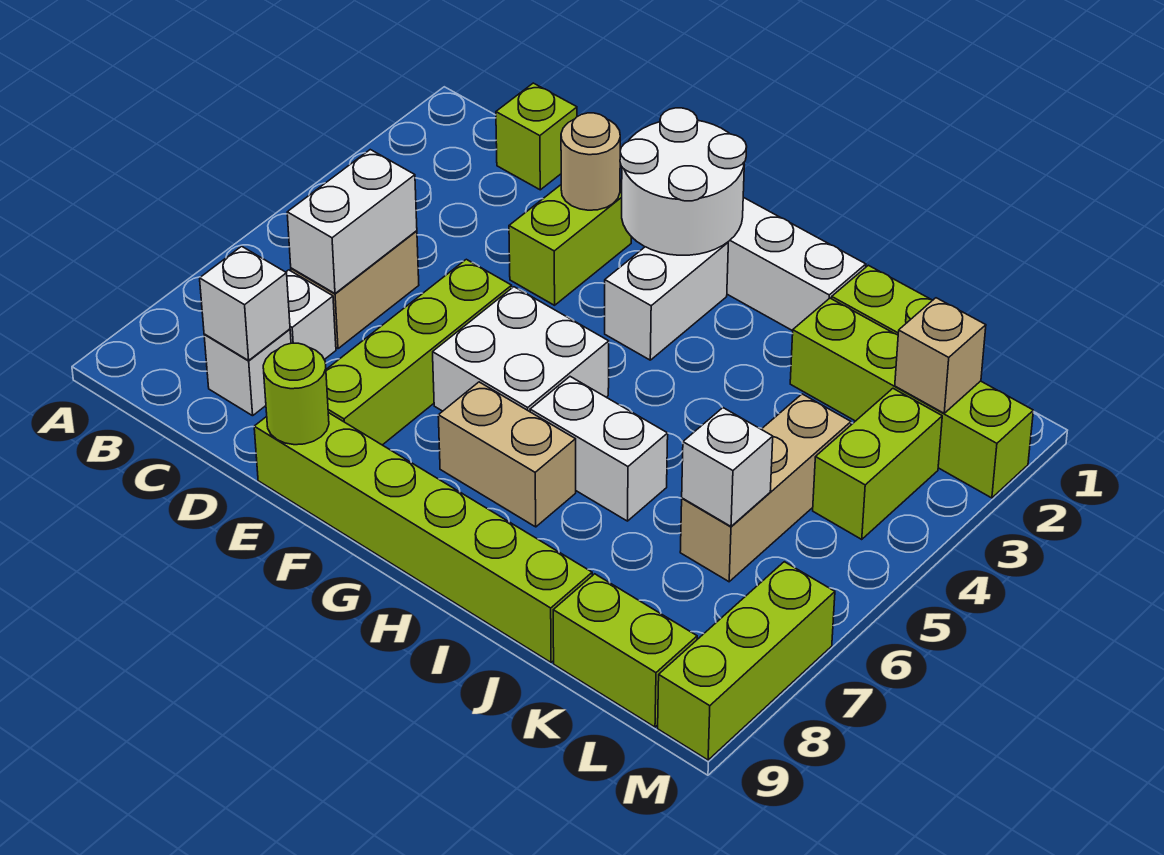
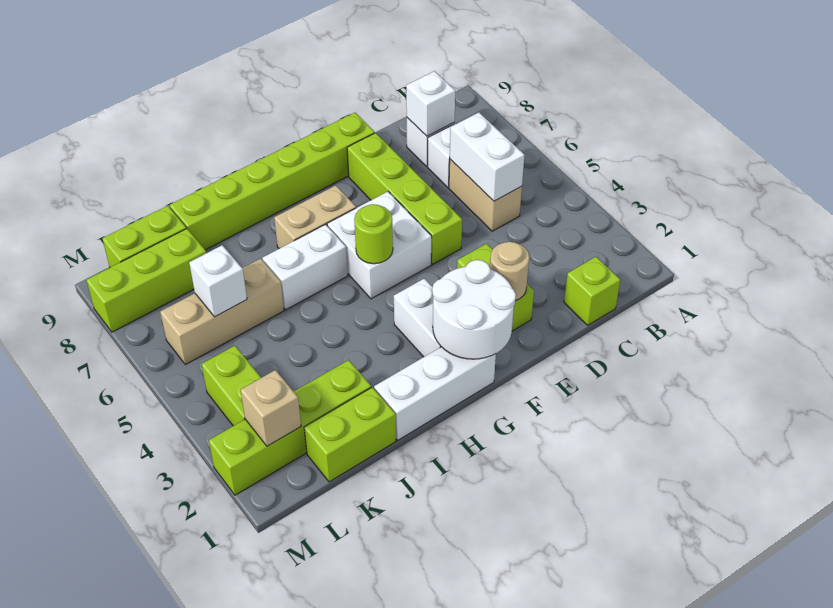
lime 1x1 round brick [263,343,329,445] -> lime 1x1 round brick moved to [354,204,393,264]
tan 1x3 brick [680,394,851,582] -> tan 1x3 brick turned to [160,259,284,365]
lime 1x3 brick [658,562,835,760] -> lime 1x3 brick turned to [87,229,206,332]

